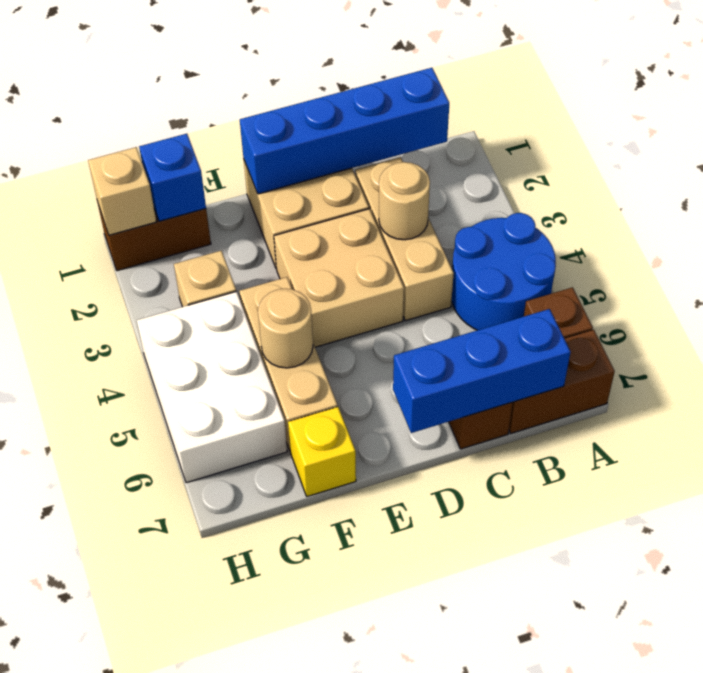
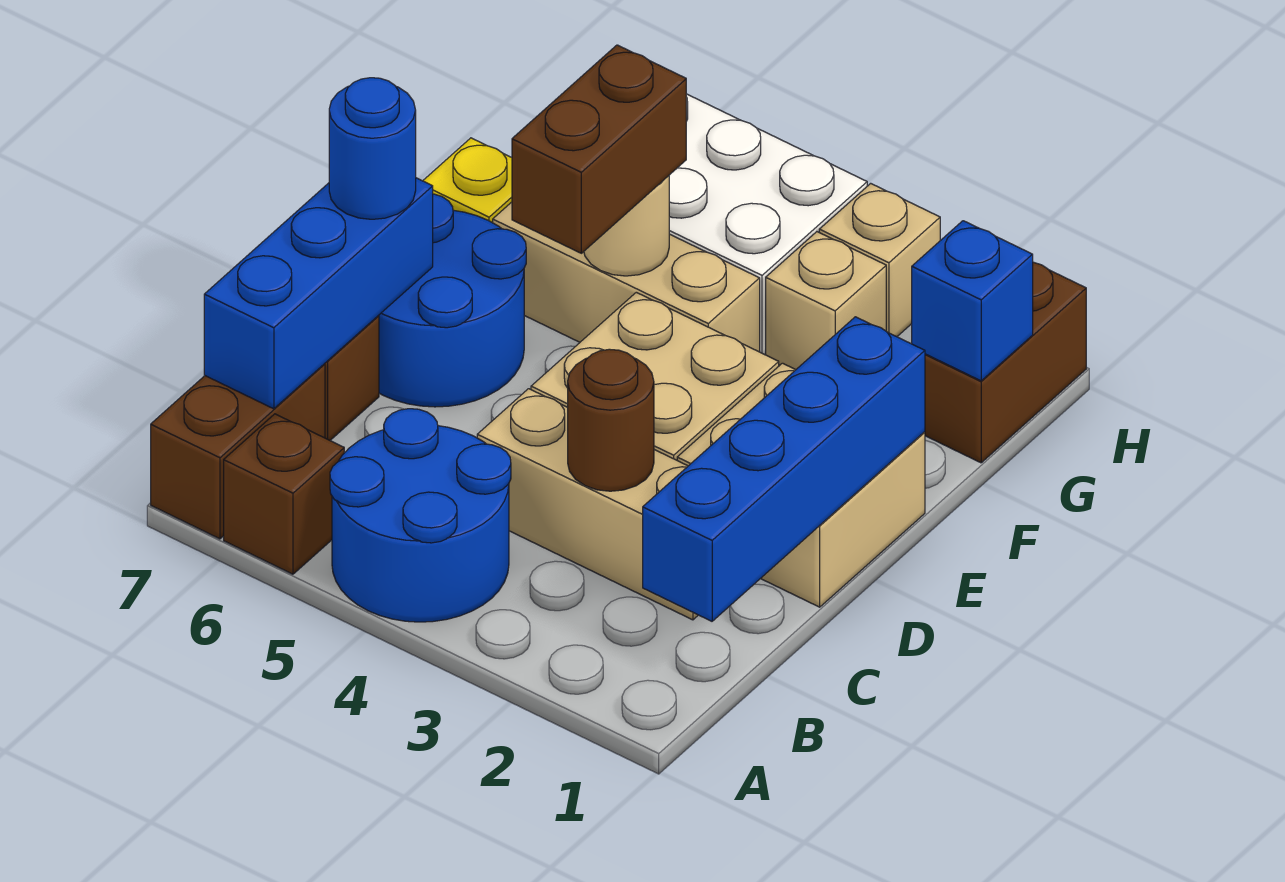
tan 1x1 round brick [379,162,430,240] -> brown 1x1 round brick [568,349,654,491]
none -> blue 2x2 round brick [378,194,526,407]
none -> blue 1x1 round brick [329,78,416,219]
none -> brown 1x2 brick [512,45,686,253]
tan 1x1 brick [88,147,156,235] -> tan 1x1 brick moved to [819,183,940,337]

